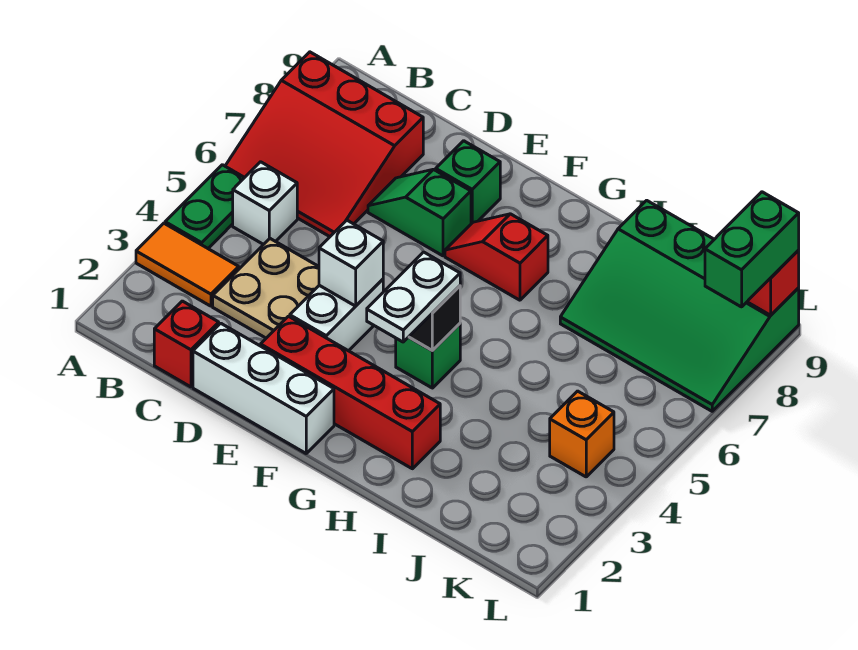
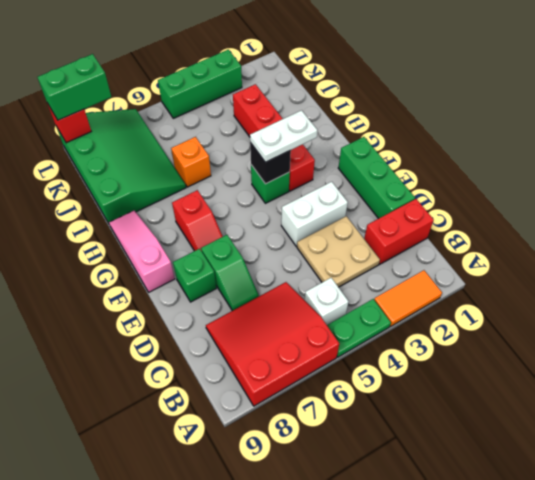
orange 1x2 tile [136,223,239,306] -> orange 1x2 tile turned to [374,270,442,326]
red 3x3 slope [225,52,423,237] -> red 3x3 slope turned to [206,282,339,406]
red 1x1 brick [154,301,219,387] -> red 1x2 brick [364,199,434,264]
white 1x3 brick [193,323,334,453] -> green 1x3 brick [338,137,415,219]
red 1x4 brick [261,316,440,469] -> red 1x4 brick moved to [233,84,315,191]
white 1x1 brick [319,220,383,306] -> none
none -> pink 1x3 slope [109,211,175,292]
orange 1x1 brick [550,391,614,477] -> orange 1x1 brick moved to [171,137,211,187]
none -> green 1x3 brick [158,50,242,118]

